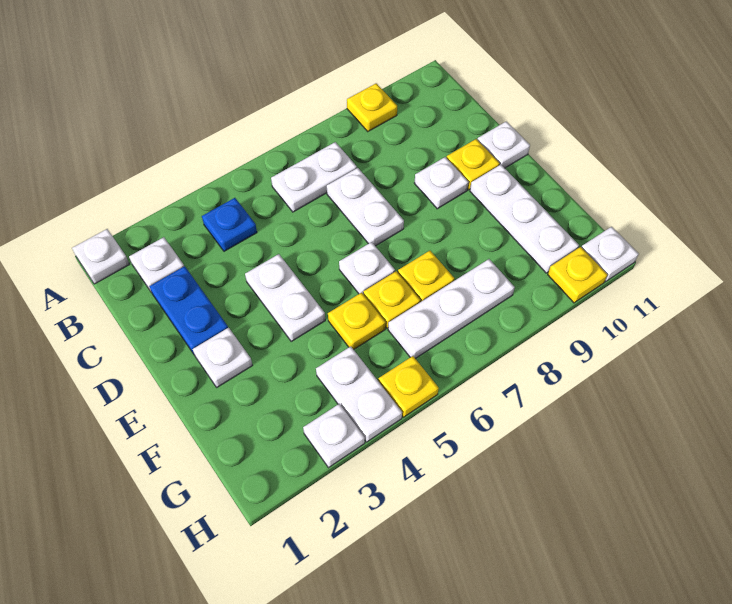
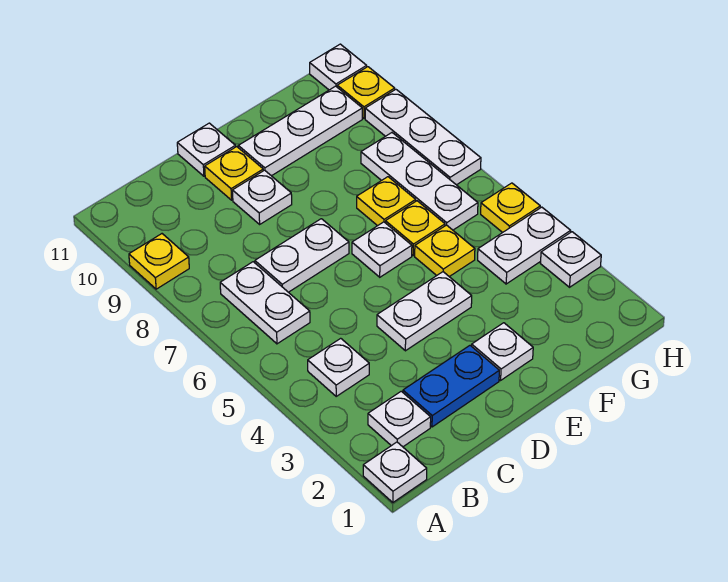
blue 1x1 plate [202,198,257,251] -> white 1x1 plate [308,338,369,396]
none -> white 1x3 plate [365,89,481,185]

